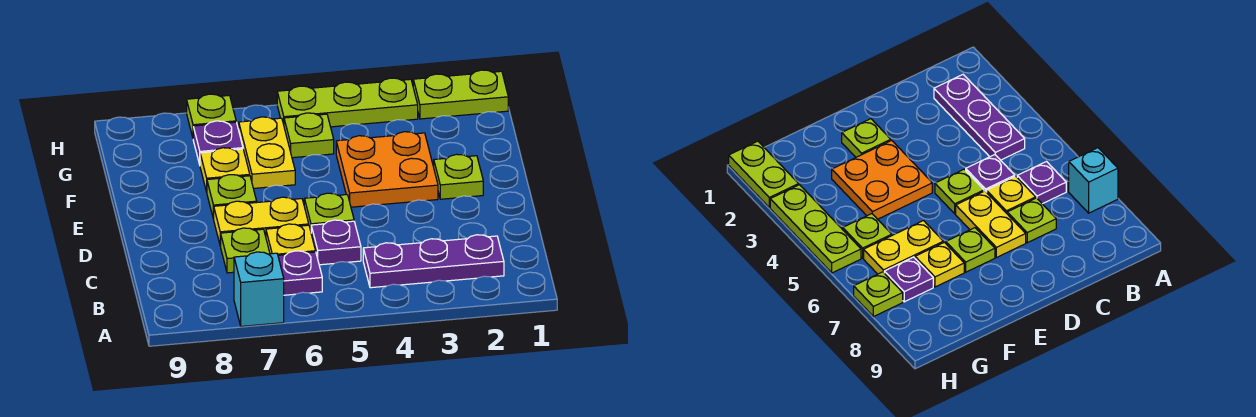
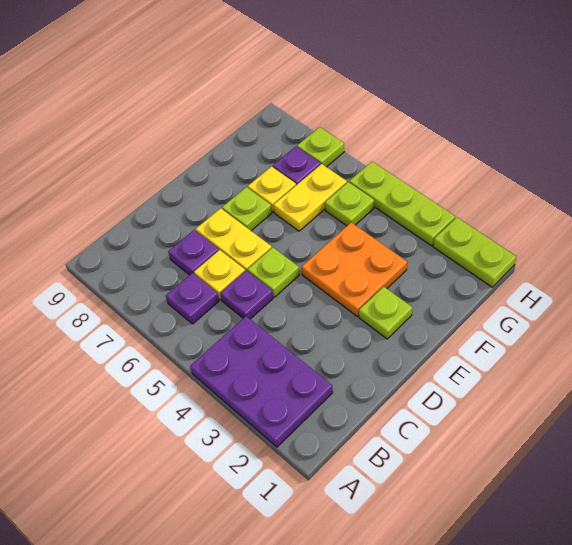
cyan 1x1 brick [234,252,284,326] -> none
purple 1x3 plate [363,235,504,288] -> purple 2x3 plate [190,316,333,447]
lime 1x1 plate [221,228,270,273] -> purple 1x1 plate [168,230,219,275]

